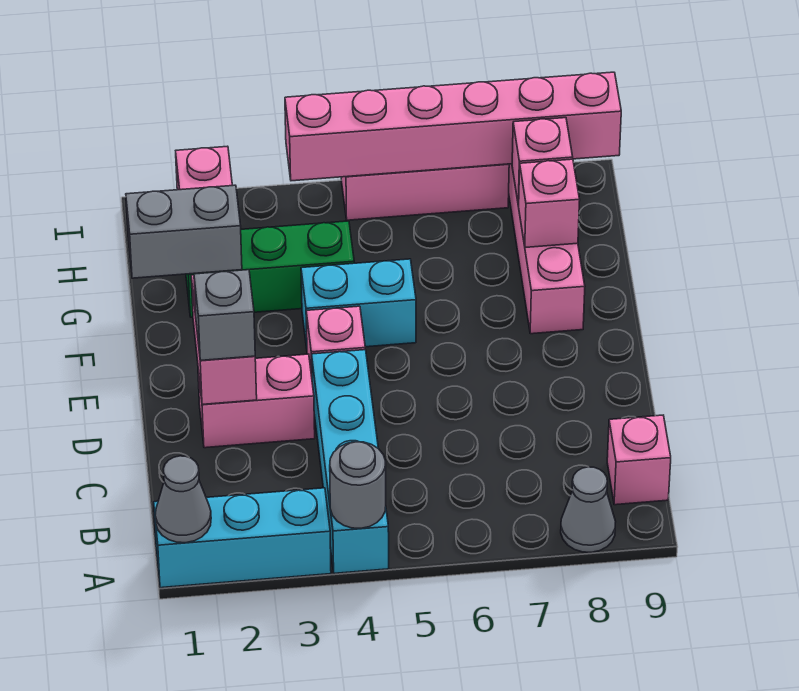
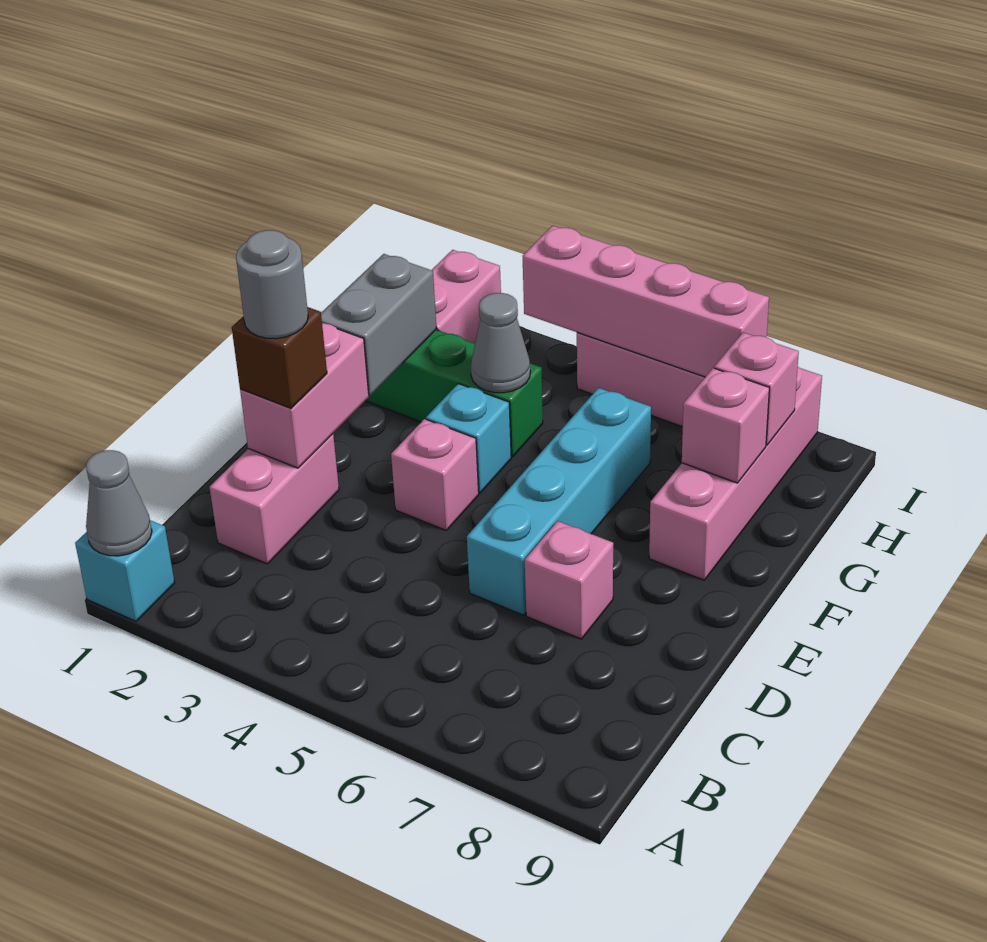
cyan 1x3 brick [154,488,331,588] -> cyan 1x1 brick [75,520,175,621]
cyan 1x4 brick [312,350,389,573] -> cyan 1x4 brick moved to [467,388,651,615]
grey 1x1 round brick [330,442,386,528] -> grey 1x1 round brick moved to [236,230,308,339]
grey 1x1 cone [561,467,616,552] -> grey 1x1 cone moved to [471,293,530,393]
pink 1x1 brick [607,415,671,505] -> pink 1x1 brick moved to [525,521,613,639]
pink 1x2 brick [198,354,315,448] -> pink 1x2 brick turned to [210,434,339,564]
grey 1x1 brick [194,270,255,361] -> brown 1x1 brick [232,307,327,408]
cyan 1x2 brick [301,259,416,348] -> cyan 1x1 brick [426,383,511,493]
grey 1x2 brick [126,185,242,278] -> grey 1x2 brick turned to [321,254,437,395]
pink 1x6 brick [285,72,621,181] -> pink 1x4 brick [523,226,769,377]

